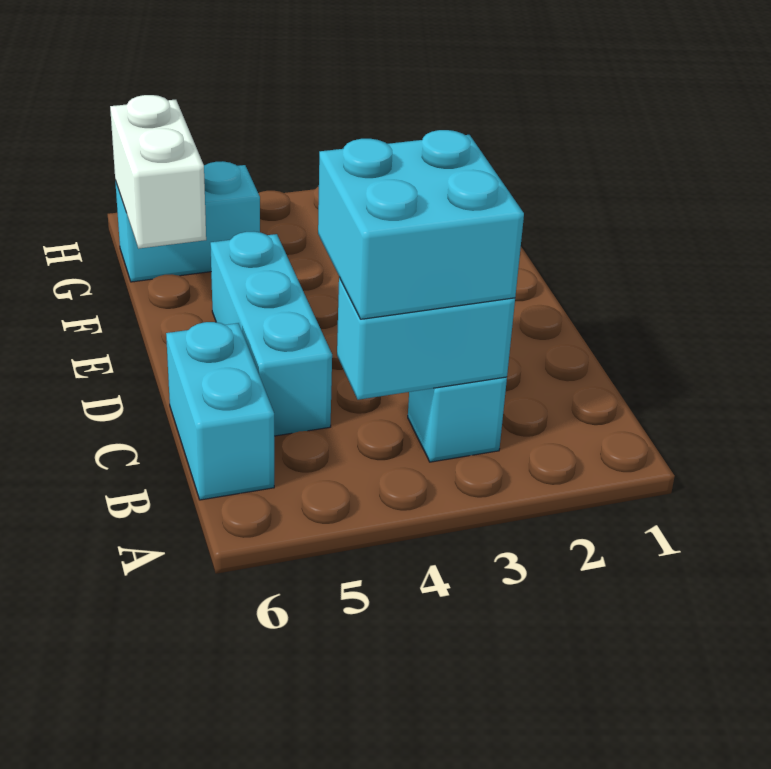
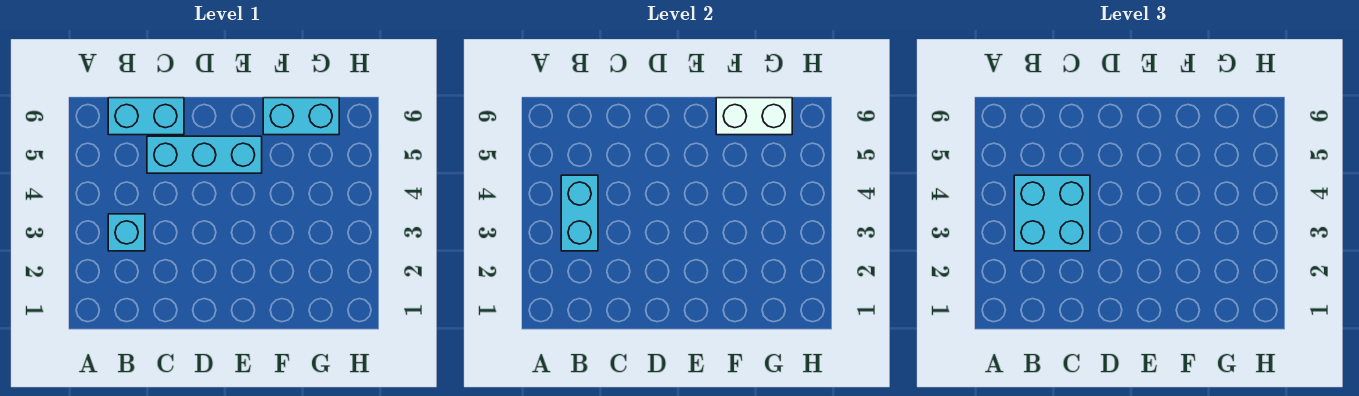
cyan 1x2 brick [115,161,260,282] -> cyan 1x2 brick turned to [263,98,339,135]

